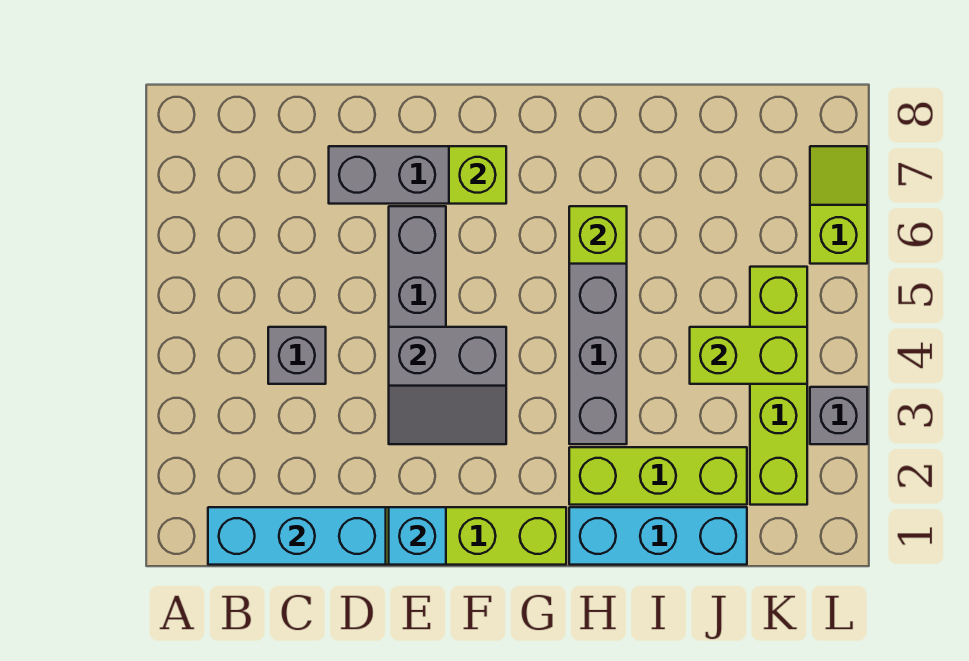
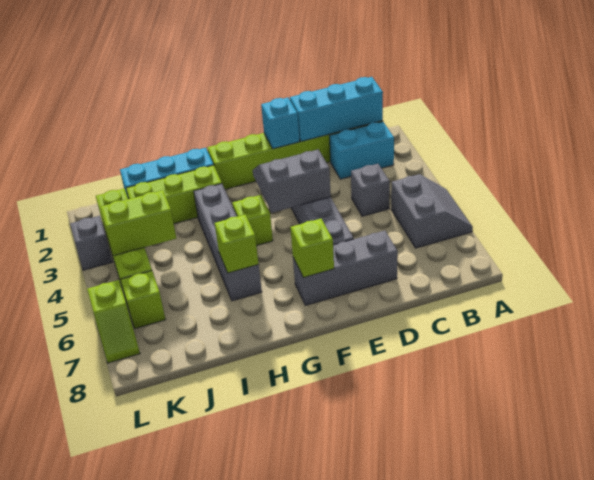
none -> grey 2x2 slope [391,174,473,248]
none -> cyan 1x2 brick [329,122,394,179]
none -> lime 1x1 brick [232,195,273,246]
none -> lime 1x1 brick [121,271,166,329]

